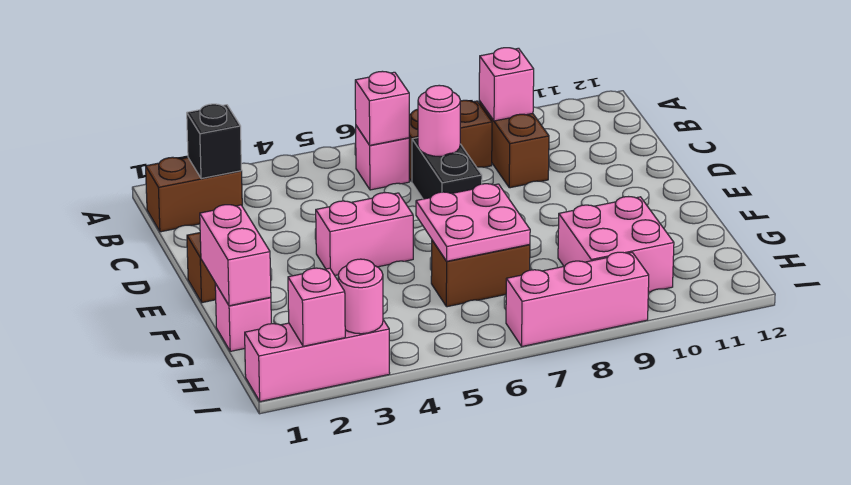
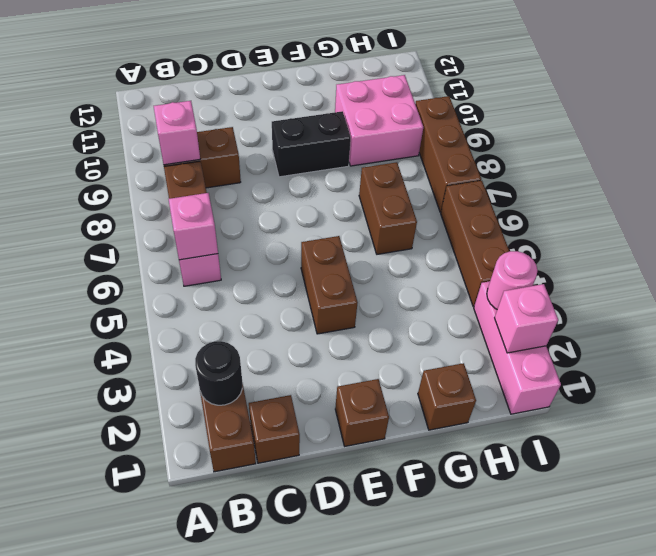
black 1x1 brick [187,104,242,179] -> black 1x1 round brick [195,341,242,405]
none -> brown 1x1 brick [249,395,300,463]
black 1x2 brick [412,138,482,199] -> black 1x2 brick moved to [272,111,351,177]
pink 1x1 round brick [418,85,460,157] -> none
pink 1x2 brick [316,193,413,275] -> brown 1x2 brick [301,236,358,334]
pink 1x2 brick [200,205,271,306] -> none
pink 2x2 plate [416,184,530,261] -> none
pink 1x1 brick [215,284,271,351] -> brown 1x1 brick [418,363,476,430]
none -> brown 1x3 brick [441,181,509,307]
pink 1x3 brick [506,252,649,346] -> brown 1x3 brick [415,96,481,212]

